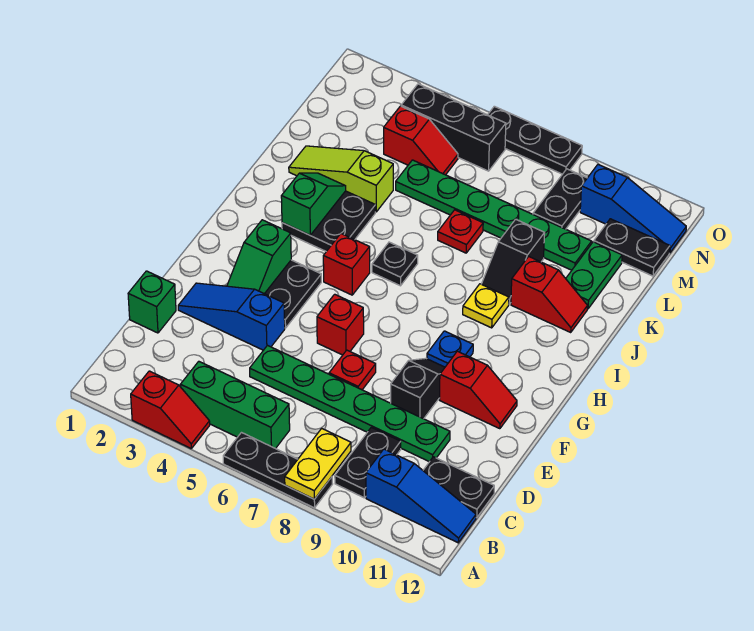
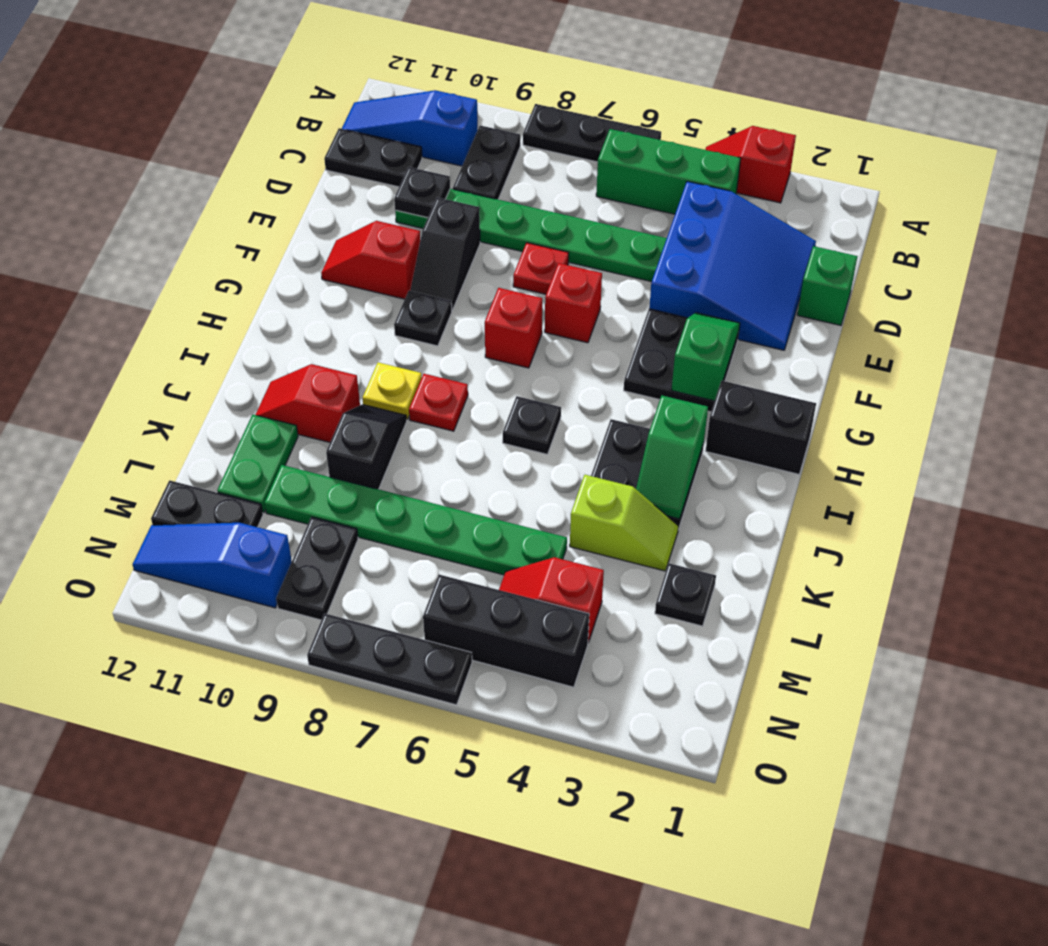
yellow 1x2 plate [285,428,351,499] -> none
none -> black 1x1 plate [394,167,450,218]
blue 1x3 slope [178,283,285,350] -> blue 3x3 slope [649,181,816,350]
blue 1x1 plate [427,331,473,367] -> black 1x1 plate [394,291,452,346]
none -> black 1x2 brick [706,381,816,474]
red 1x1 brick [323,234,370,295] -> red 1x1 brick moved to [485,288,542,368]
lime 1x3 slope [289,146,393,212] -> lime 1x2 slope [570,475,678,571]
red 1x1 plate [438,210,483,253] -> red 1x1 plate moved to [409,374,468,431]
none -> black 1x1 plate [655,563,716,626]

